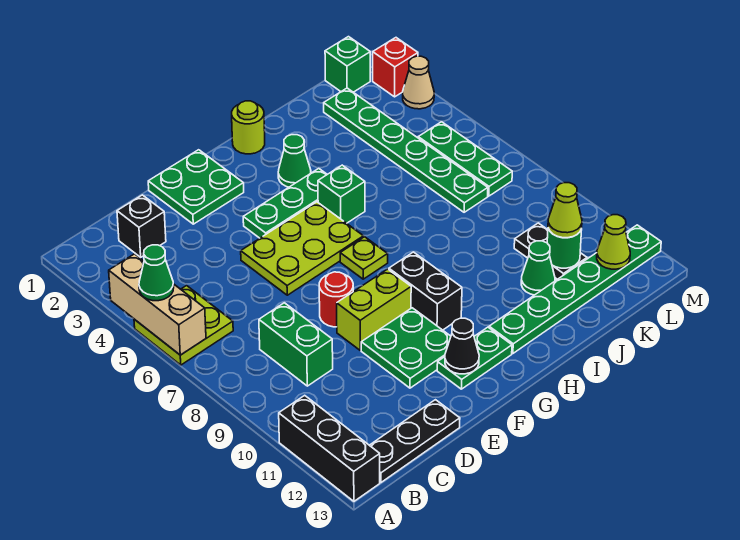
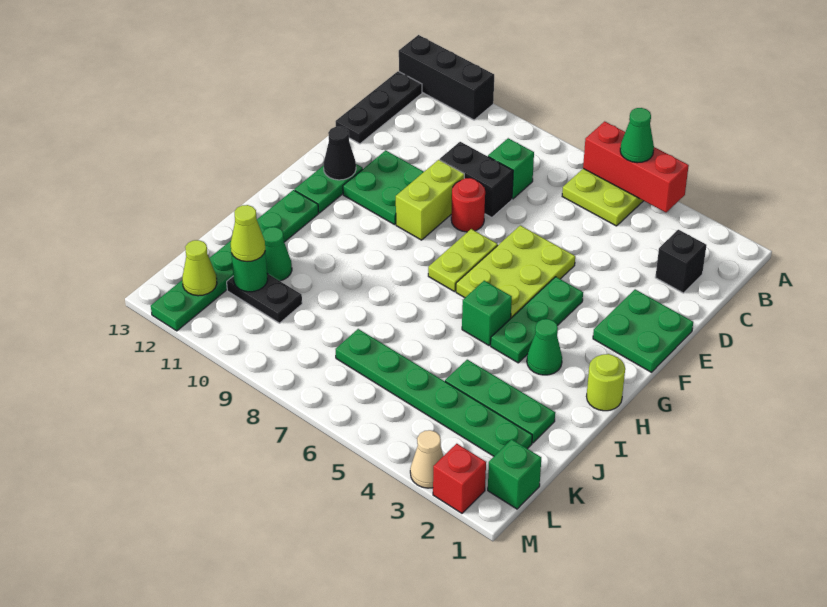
tan 1x3 brick [109,254,206,355] -> red 1x3 brick [583,121,689,212]
green 1x2 brick [259,303,333,386] -> green 1x1 brick [488,138,534,199]
lime 1x1 plate [340,237,388,279] -> lime 1x2 plate [428,229,498,292]
black 1x2 brick [389,252,462,330] -> black 1x2 brick moved to [440,142,513,218]
green 1x3 plate [418,122,512,196] -> green 1x3 plate moved to [445,360,555,443]

